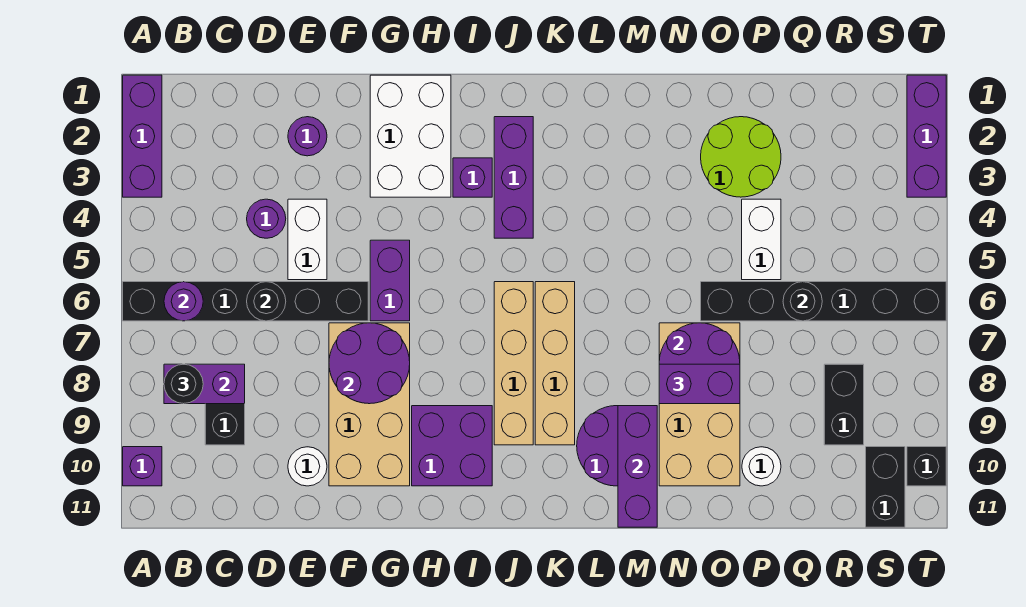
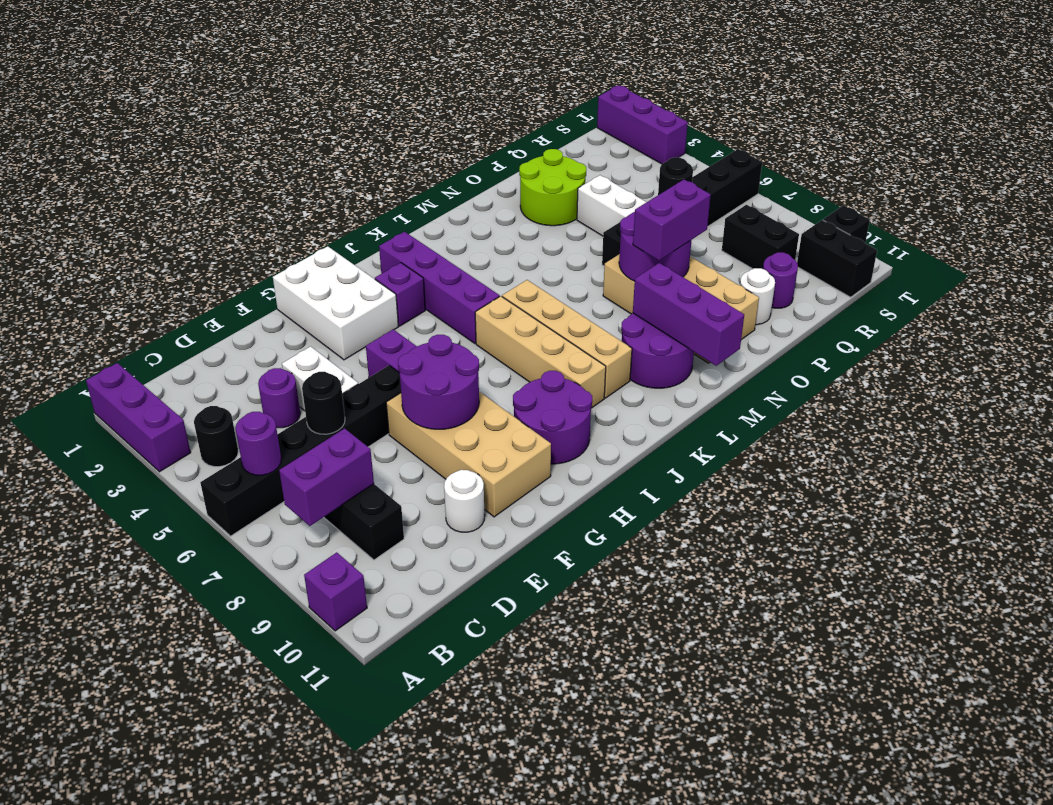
black 1x1 round brick [164,364,203,404] -> black 1x1 round brick moved to [194,406,238,467]
purple 1x1 round brick [288,117,327,156] -> purple 1x1 round brick moved to [763,252,798,308]
purple 2x2 brick [412,406,492,486] -> purple 2x2 round brick [513,371,592,464]
purple 1x3 brick [494,117,533,238] -> purple 1x4 brick [379,232,500,344]

